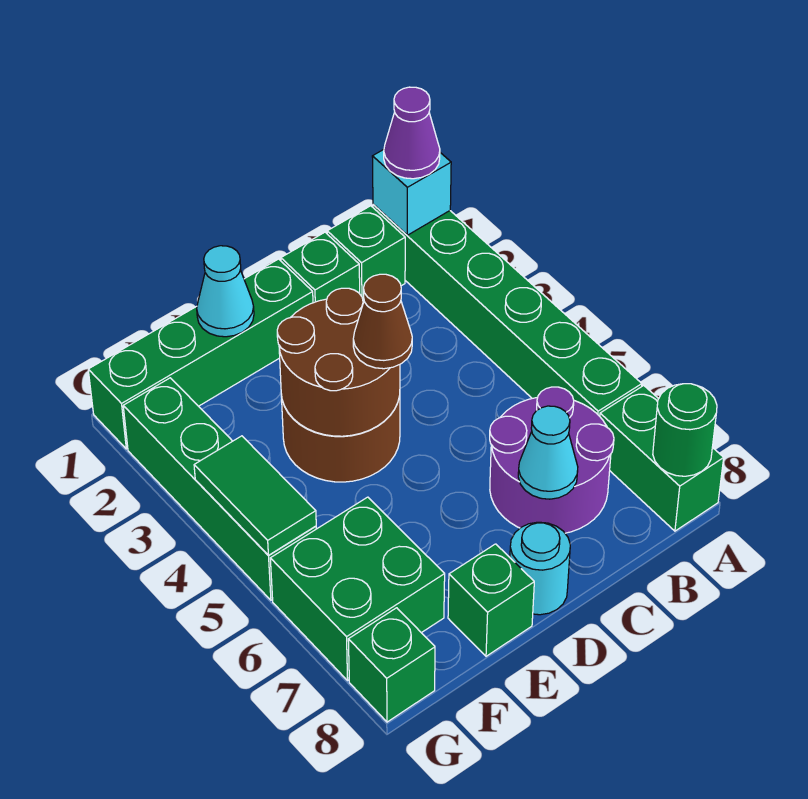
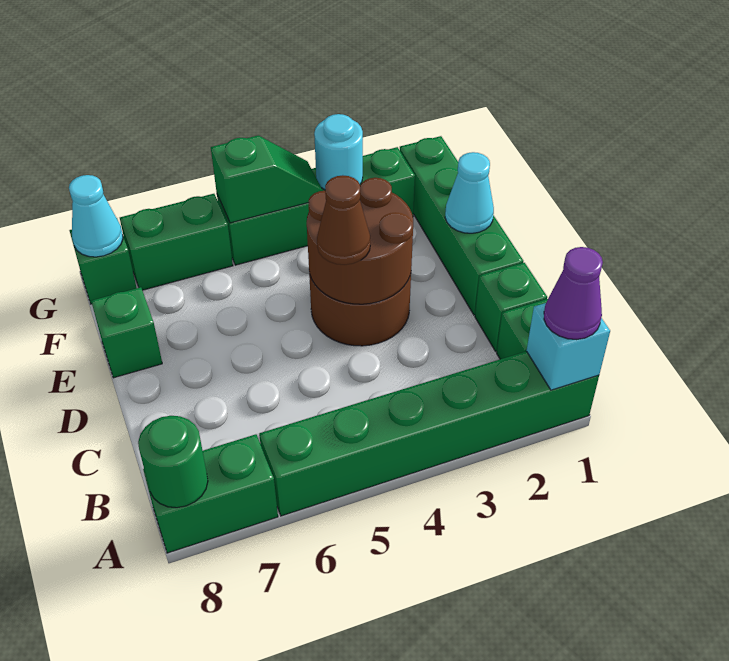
purple 2x2 round brick [490,387,614,533] -> none
cyan 1x1 cone [518,406,578,499] -> cyan 1x1 cone moved to [69,175,123,257]
cyan 1x1 round brick [510,522,570,615] -> cyan 1x1 round brick moved to [314,114,363,190]
green 2x2 brick [270,497,445,680] -> green 1x2 brick [120,194,233,290]
green 1x2 tile [194,436,316,555] -> green 1x2 slope [211,135,323,223]

